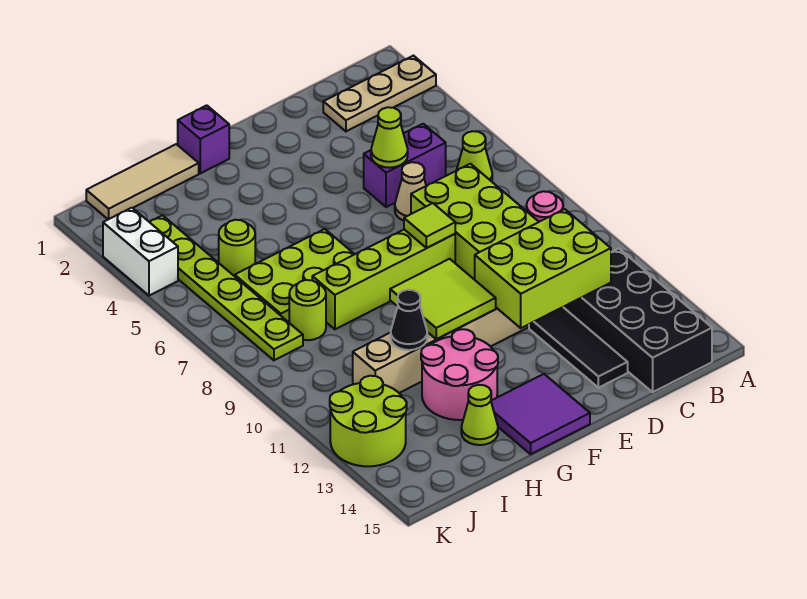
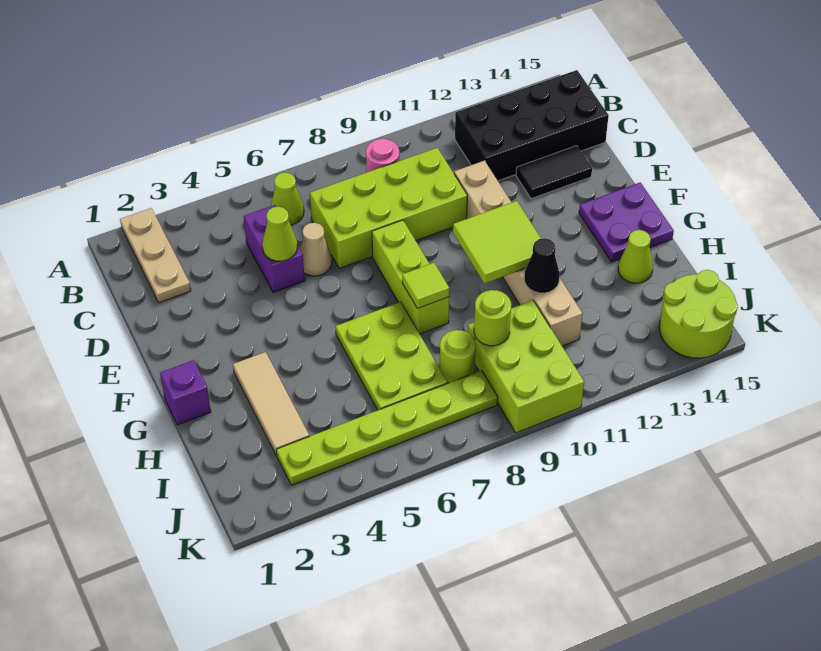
lime 2x3 brick [475,209,611,328] -> lime 2x3 brick moved to [468,300,584,433]
black 1x3 tile [529,307,628,388] -> black 1x2 tile [516,146,592,199]
lime 1x4 brick [312,230,455,329] -> lime 1x3 brick [372,220,449,334]
lime 1x1 tile [404,203,455,248] -> lime 1x1 tile moved to [402,263,449,308]
purple 2x2 tile [491,374,590,454] -> purple 2x2 plate [579,183,674,262]
pink 2x2 round brick [421,329,498,420] -> none
tan 1x3 tile [86,144,199,219] -> tan 1x3 tile moved to [233,352,309,456]
lime 1x1 round brick [219,220,255,276] -> lime 1x1 round brick moved to [474,290,511,346]
lime 2x2 round brick [330,376,407,466] -> lime 2x2 round brick moved to [660,270,738,358]
white 1x2 brick [103,208,178,296] -> none

